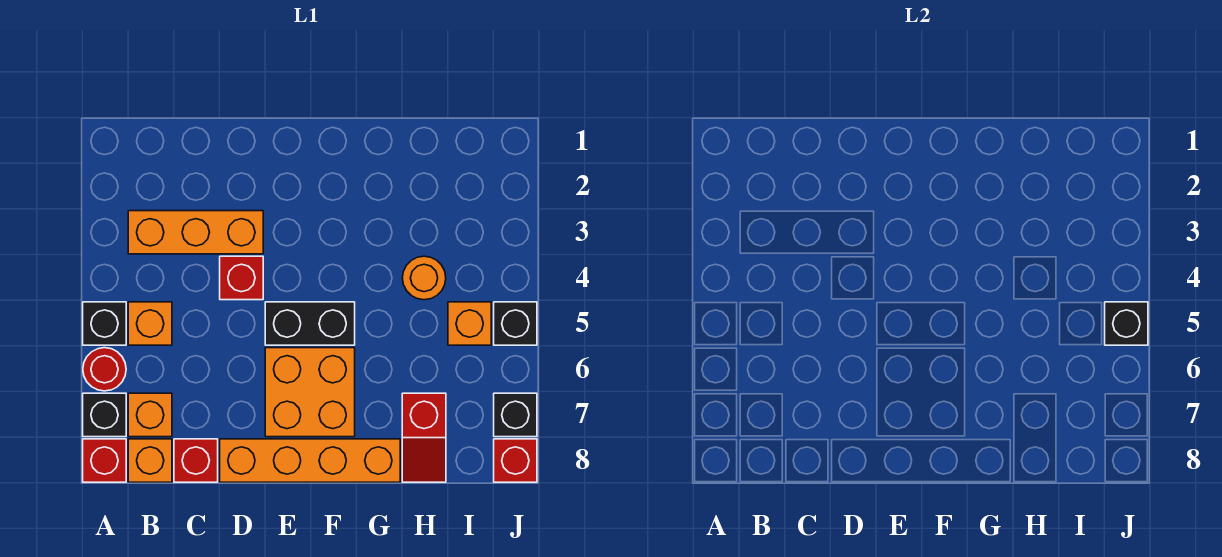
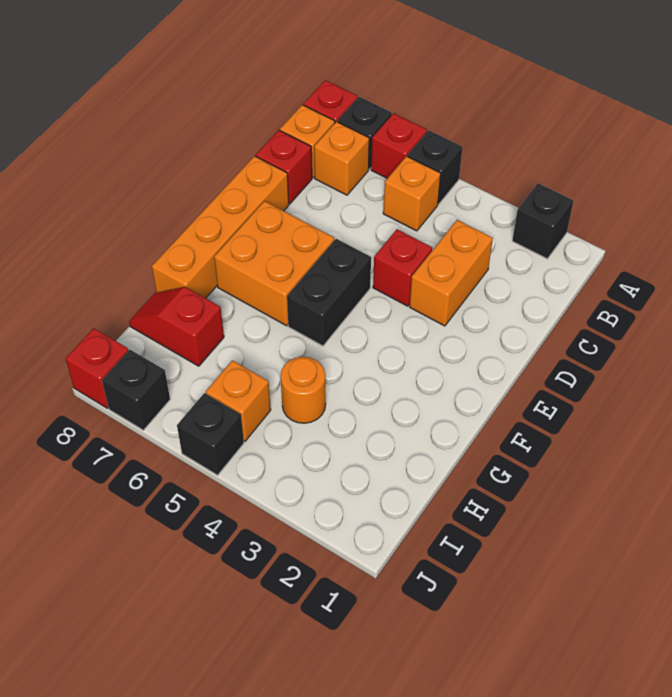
red 1x1 round brick [83,348,126,391] -> red 1x1 brick [371,113,427,178]
orange 1x3 brick [128,211,263,254] -> orange 1x2 brick [410,220,493,326]
black 1x1 brick [1105,302,1148,345] -> black 1x1 brick moved to [512,183,574,259]

